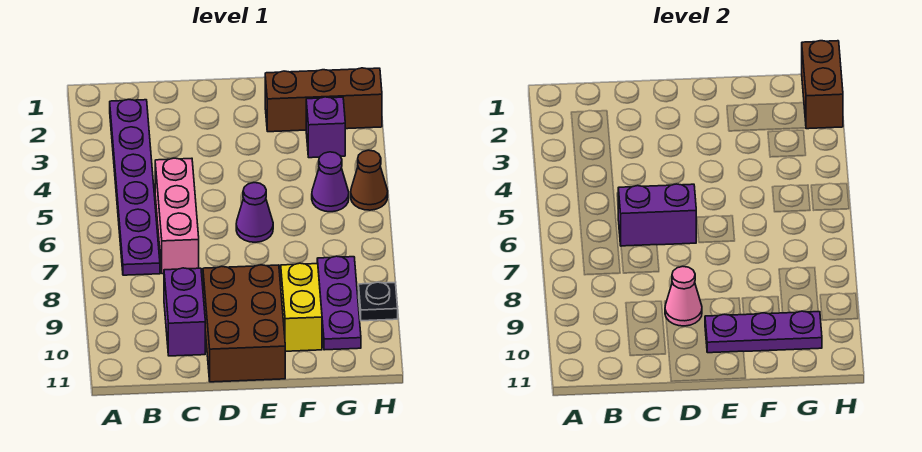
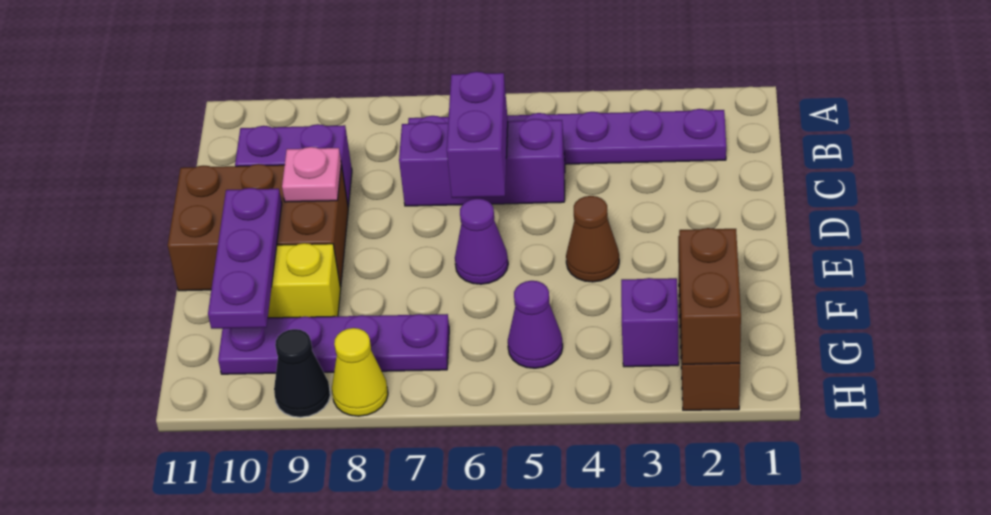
pink 1x3 brick [155,158,199,274] -> purple 1x3 brick [399,119,565,206]
pink 1x1 cone [665,267,702,326] -> pink 1x1 plate [282,147,341,202]
purple 1x3 plate [317,256,361,350] -> purple 1x4 plate [218,314,449,374]
brown 1x2 brick [802,41,843,129] -> brown 1x2 brick turned to [679,228,741,364]
brown 1x1 cone [351,150,388,210] -> brown 1x1 cone moved to [566,196,619,282]
none -> yellow 1x1 cone [332,328,388,416]
black 1x1 plate [359,282,398,321] -> black 1x1 cone [274,329,330,417]

